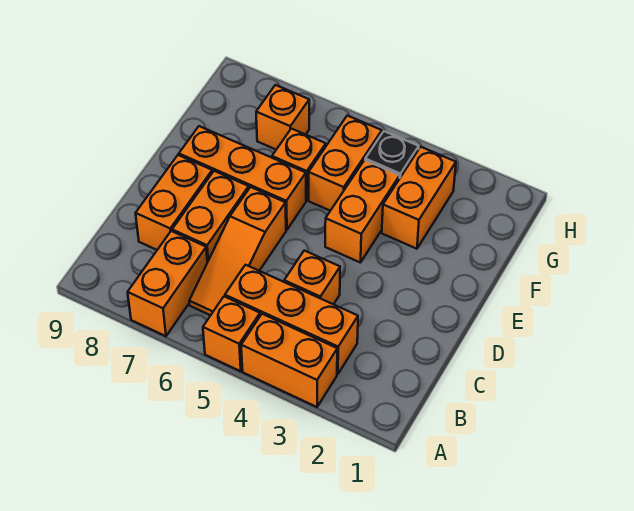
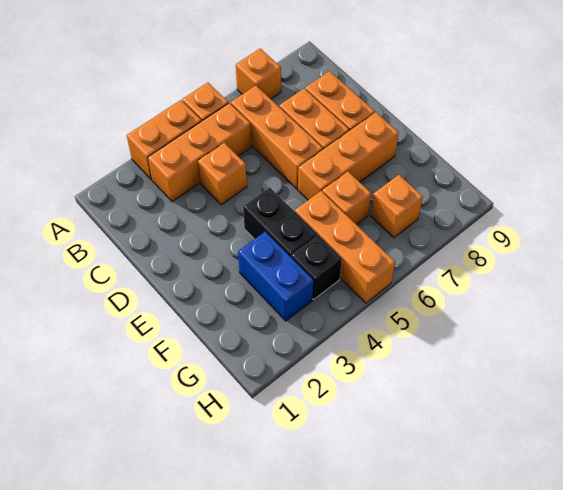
orange 1x2 brick [128,231,207,336] -> orange 1x1 brick [236,49,281,99]
orange 1x3 slope [189,187,286,315] -> orange 1x3 brick [231,86,323,189]
orange 1x2 brick [325,160,400,263] -> black 1x2 brick [243,188,317,257]
orange 1x2 brick [382,147,456,249] -> blue 1x2 brick [238,231,313,321]
orange 1x2 brick [309,116,382,211] -> orange 1x3 brick [295,191,395,303]

